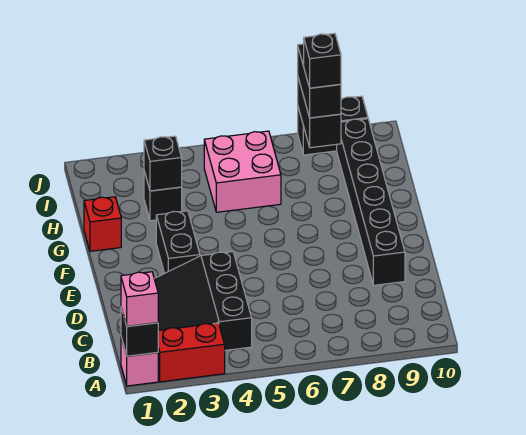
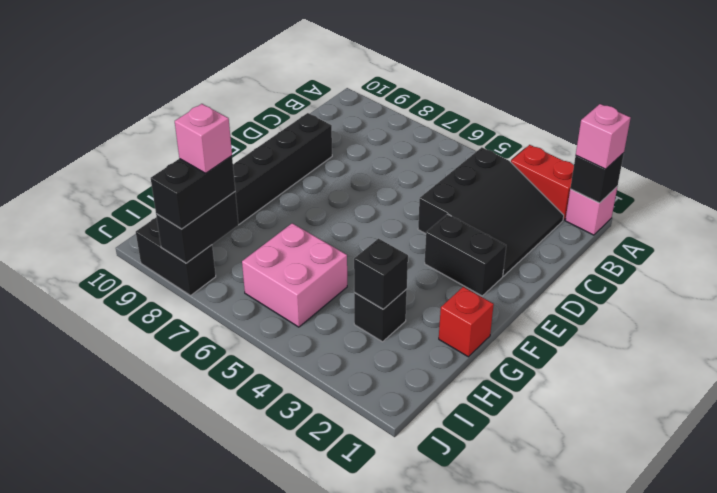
black 1x2 brick [156,211,200,273] -> black 1x2 brick turned to [425,214,506,296]
black 1x1 brick [304,34,341,88] -> pink 1x1 brick [175,104,232,173]

